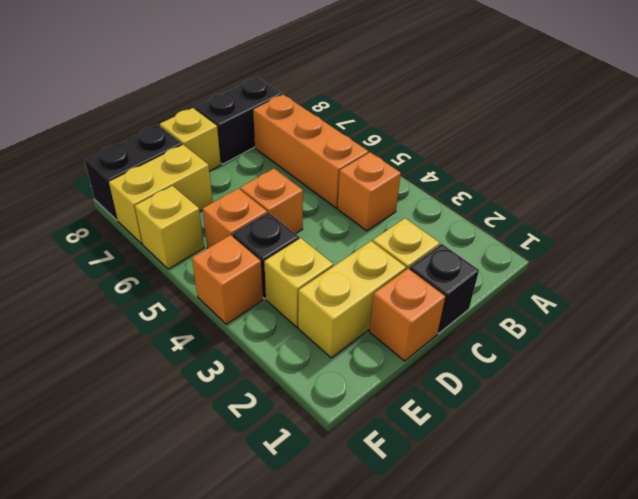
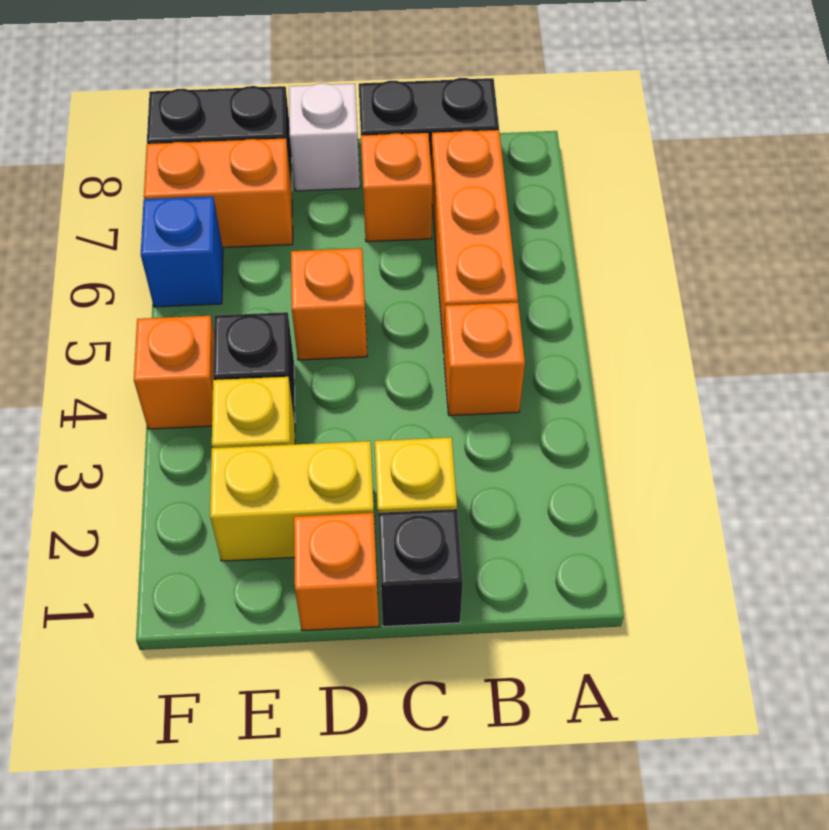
yellow 1x1 brick [160,108,221,171] -> white 1x1 brick [289,83,360,191]
orange 1x1 brick [203,188,267,248] -> orange 1x1 brick moved to [361,133,432,242]
yellow 1x2 brick [109,145,213,244] -> orange 1x2 brick [144,138,293,248]
yellow 1x1 brick [135,186,204,269] -> blue 1x1 brick [141,196,223,307]

